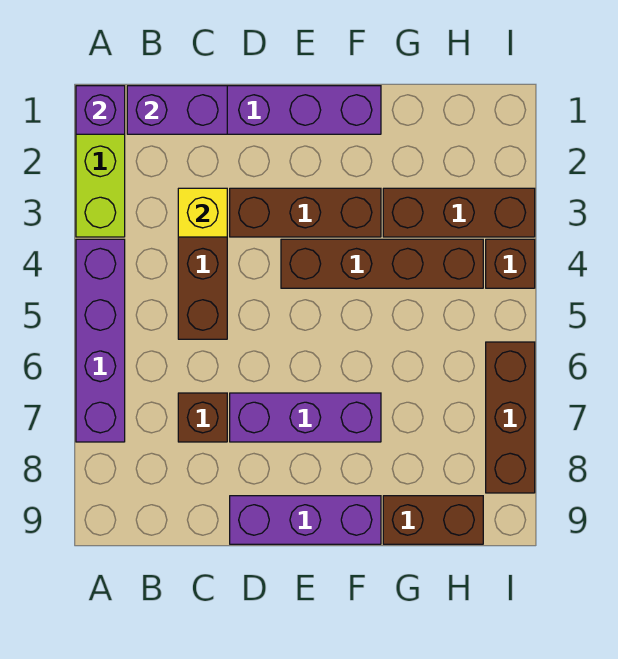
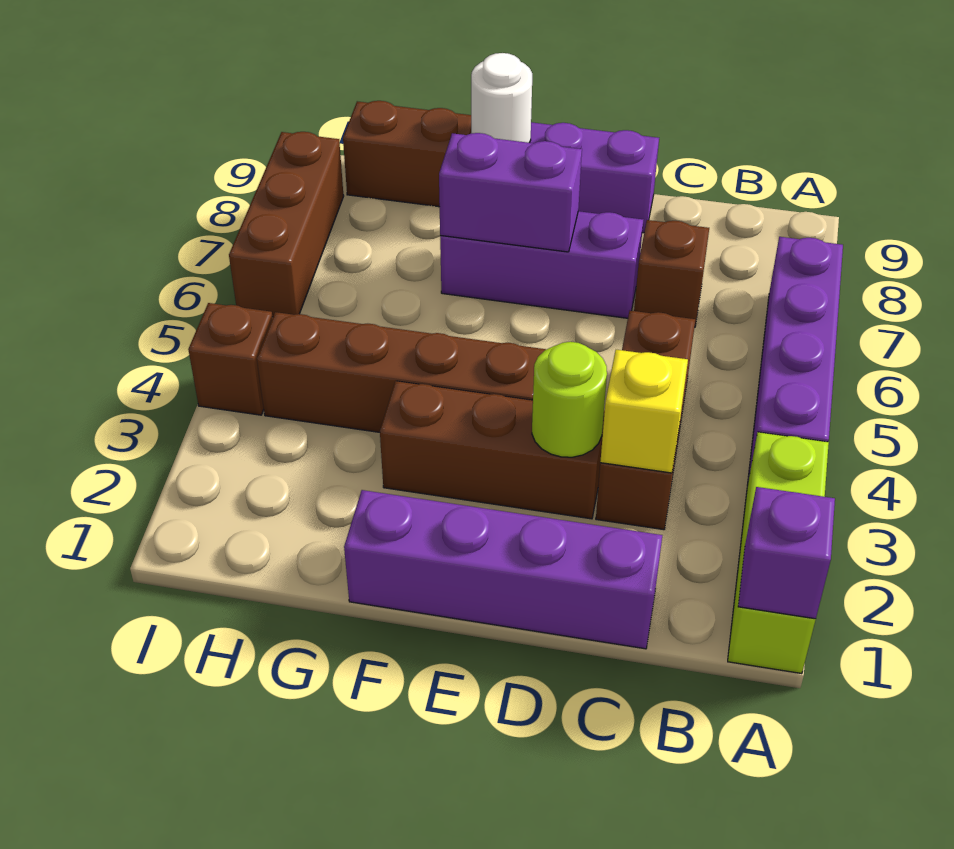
purple 1x2 brick [127,86,227,134] -> purple 1x2 brick moved to [439,133,582,252]
none -> lime 1x1 round brick [532,342,607,457]
none -> white 1x1 round brick [471,53,532,143]
brown 1x3 brick [383,188,535,237] -> none

